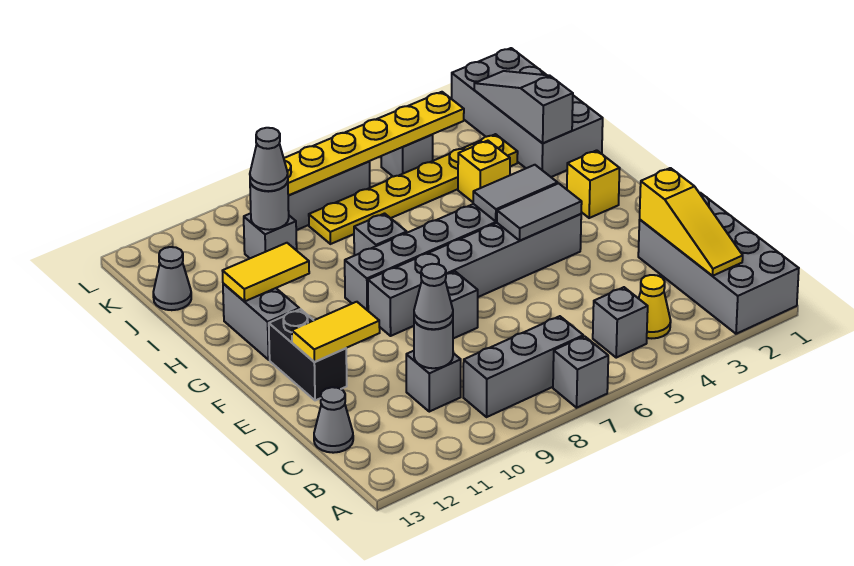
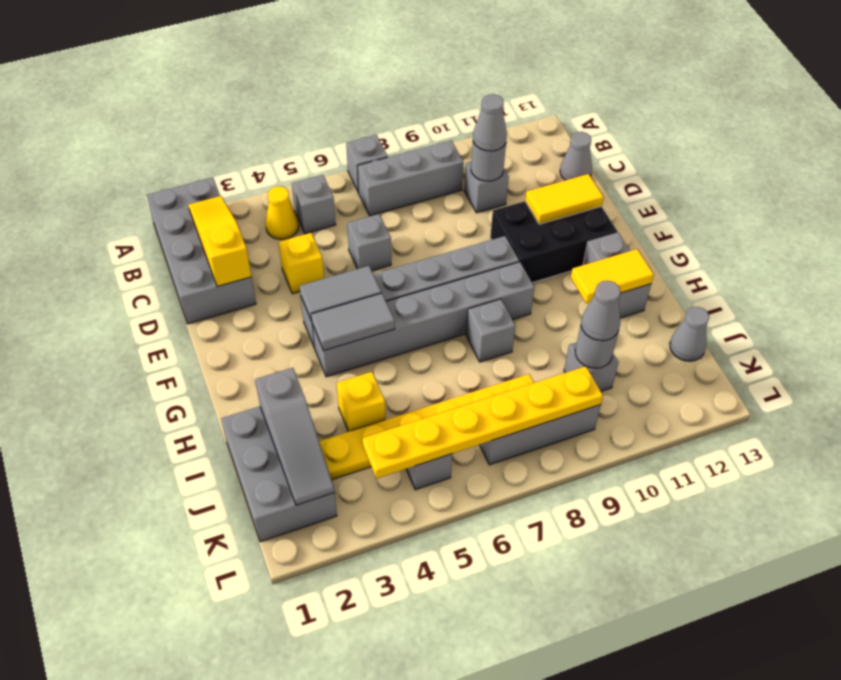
grey 1x1 brick [445,271,478,339] -> grey 1x1 brick moved to [347,214,391,271]
black 1x2 brick [269,309,347,400] -> black 2x3 brick [490,201,618,283]
yellow 1x1 brick [567,150,620,218] -> yellow 1x1 brick moved to [279,233,324,294]
grey 2x4 brick [452,48,603,177] -> grey 2x3 brick [221,406,337,542]

